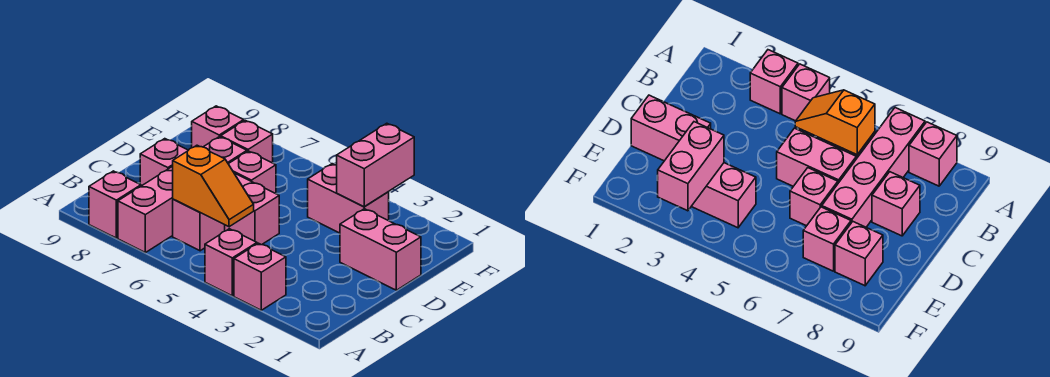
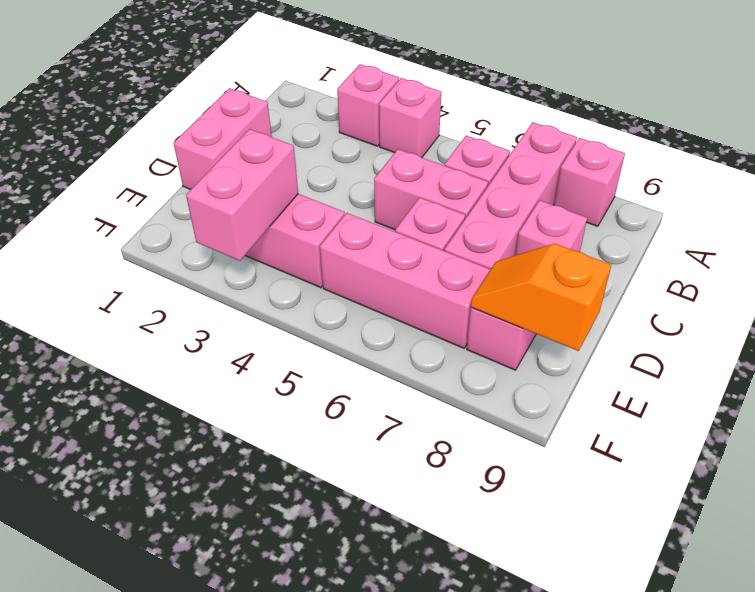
orange 1x2 slope [173,145,254,227] -> orange 1x2 slope moved to [471,244,611,351]
pink 1x2 brick [340,209,421,290] -> pink 1x2 brick turned to [173,88,272,189]
pink 1x1 brick [221,120,273,163] -> pink 1x3 brick [320,213,491,348]

